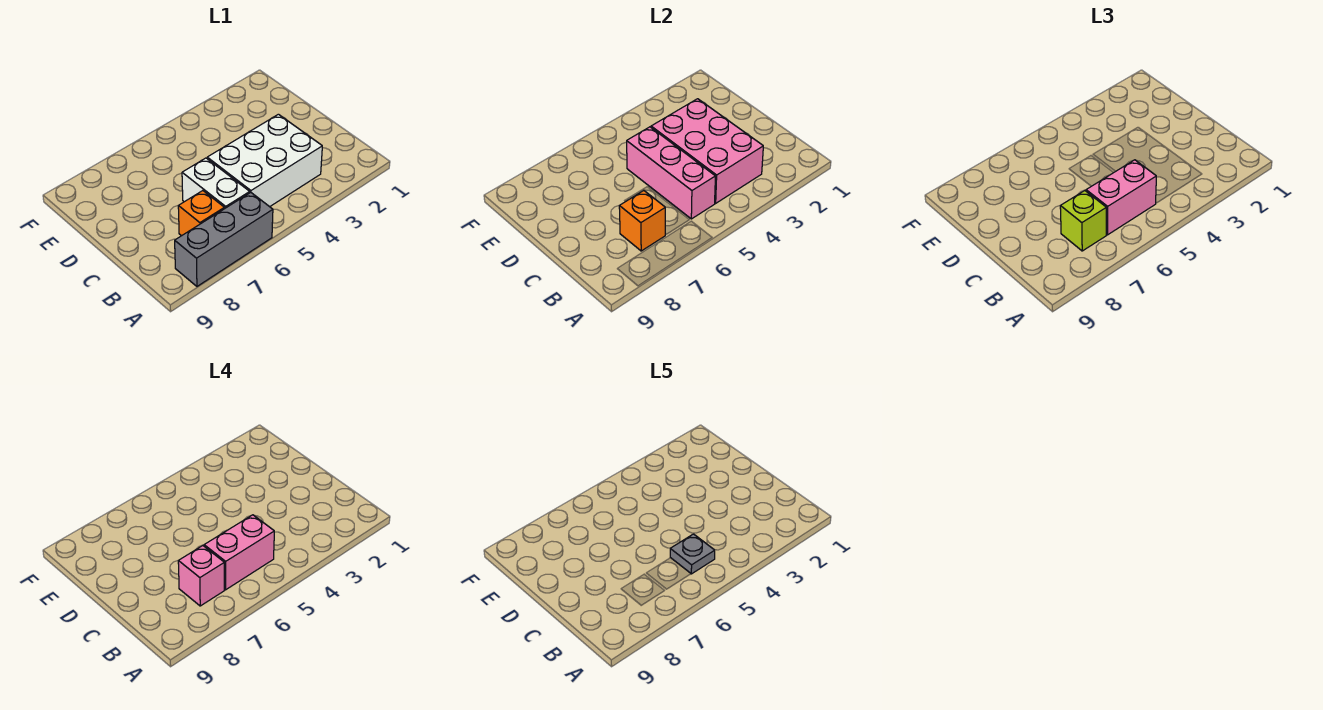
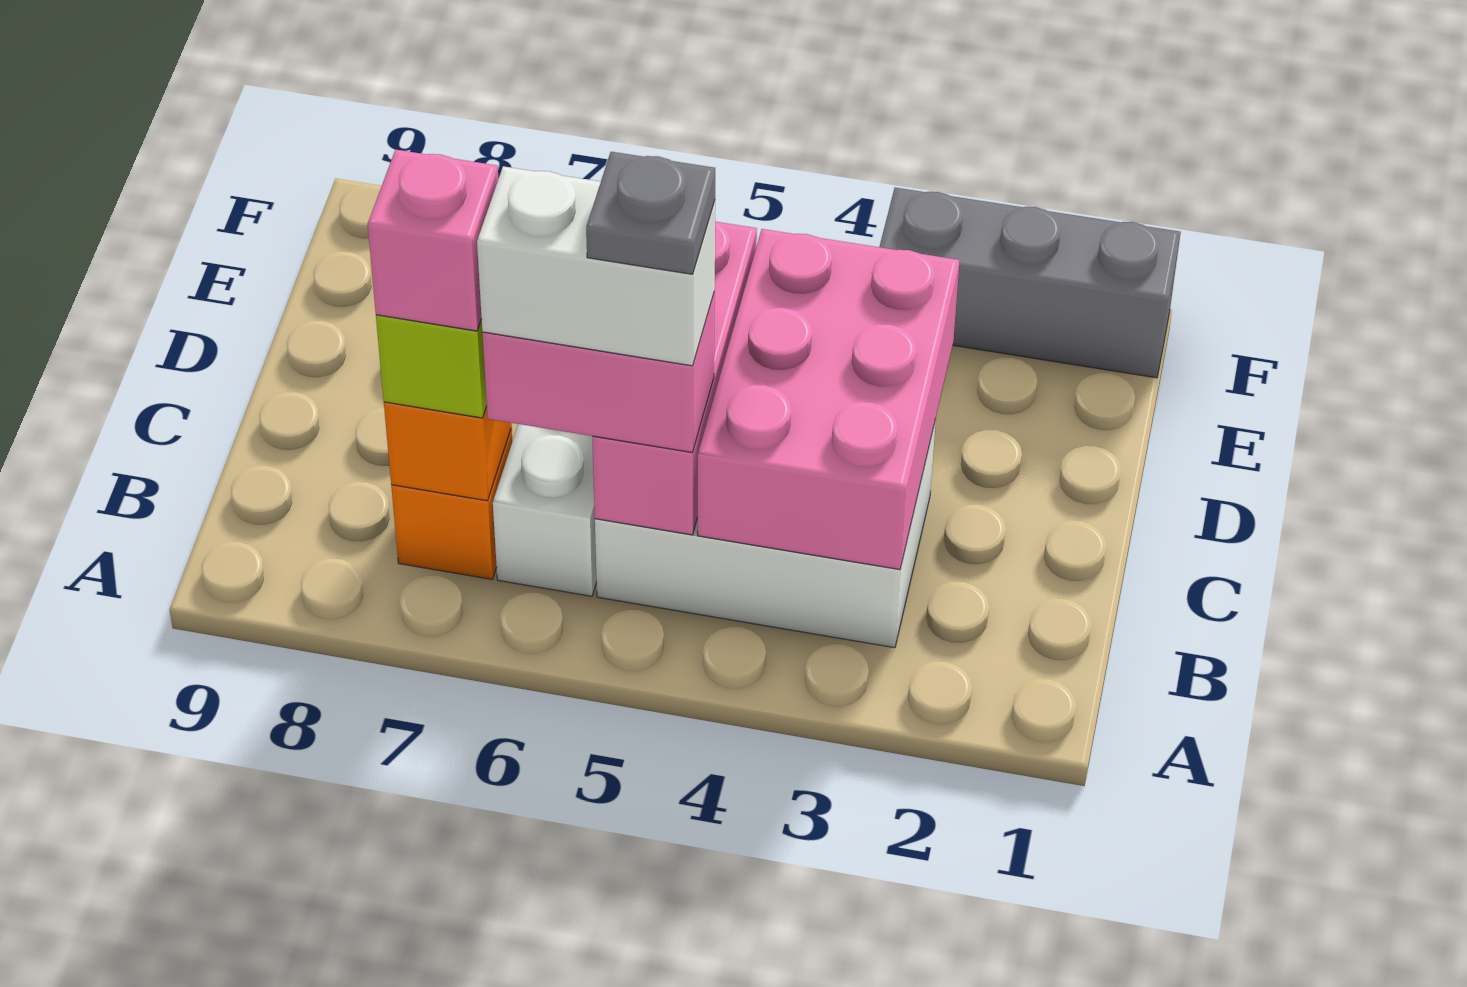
grey 1x3 brick [175,193,273,286] -> grey 1x3 brick moved to [880,188,1181,378]
pink 1x2 brick [204,515,274,590] -> white 1x2 brick [477,166,715,366]

